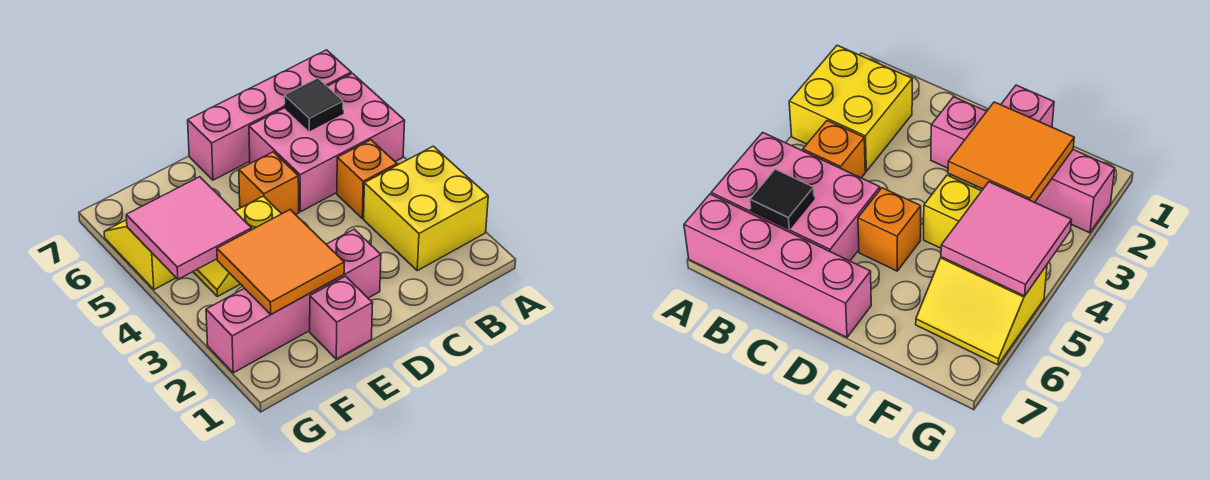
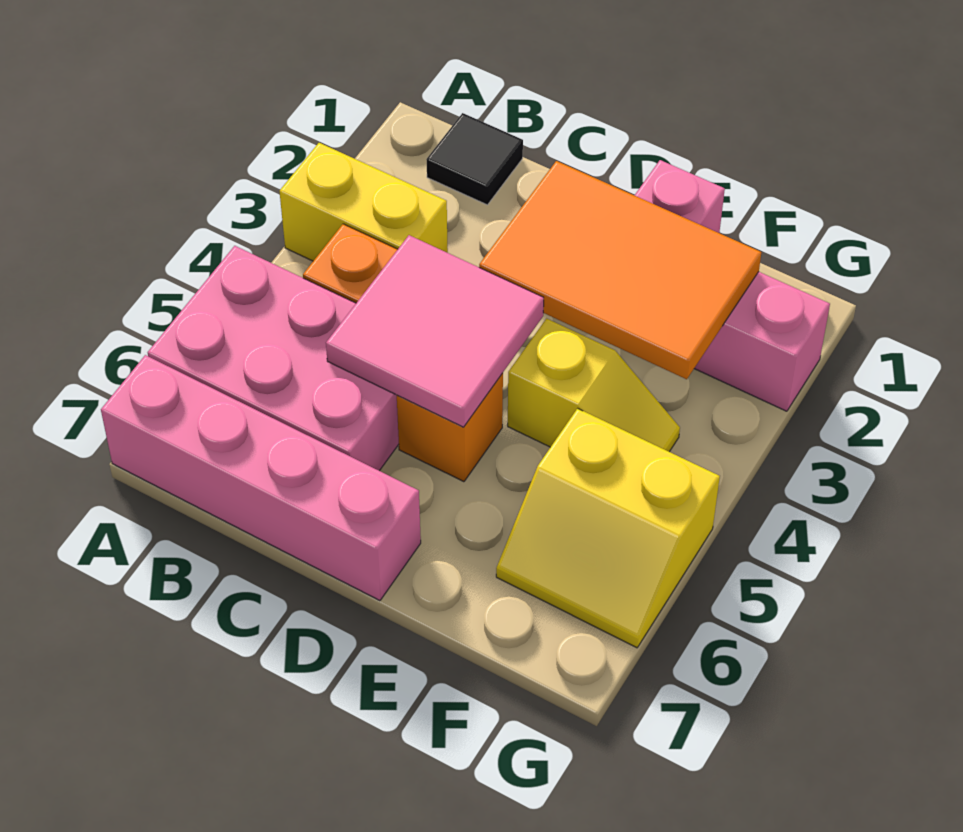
yellow 2x2 brick [364,146,488,271] -> yellow 1x2 brick [279,143,448,261]
black 1x1 tile [284,78,343,131] -> black 1x1 tile moved to [426,113,523,205]
orange 2x2 tile [217,210,344,314] -> orange 2x3 tile [479,161,761,379]
pink 2x2 tile [126,177,252,279] -> pink 2x2 tile moved to [326,235,544,427]

